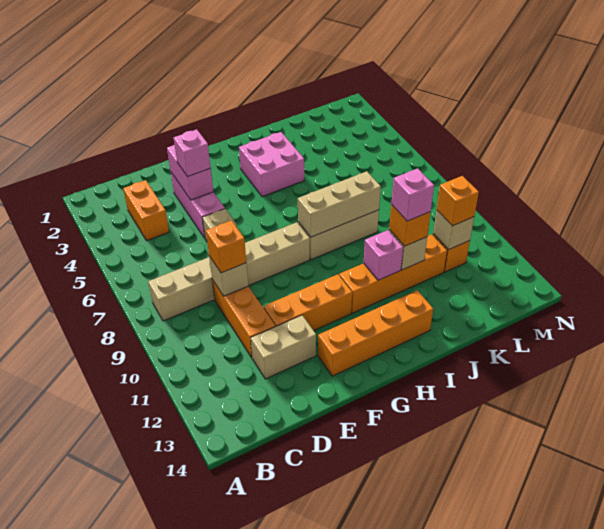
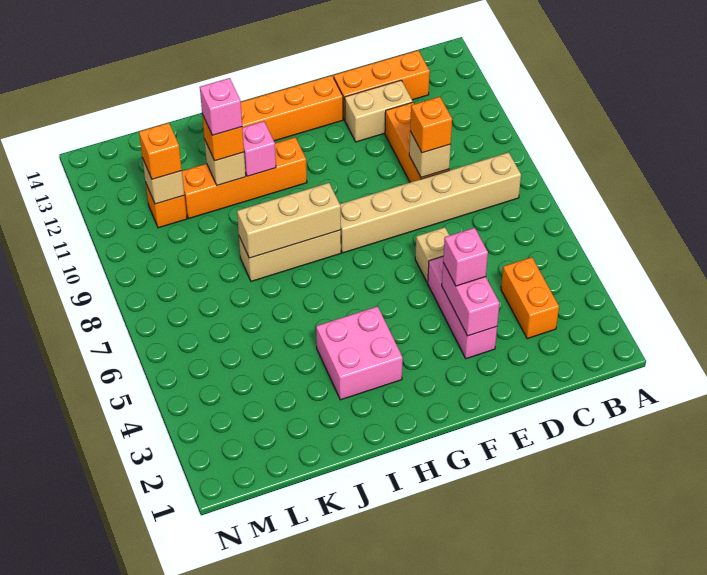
orange 1x3 brick [264,274,352,331] -> orange 1x3 brick moved to [334,50,430,120]

